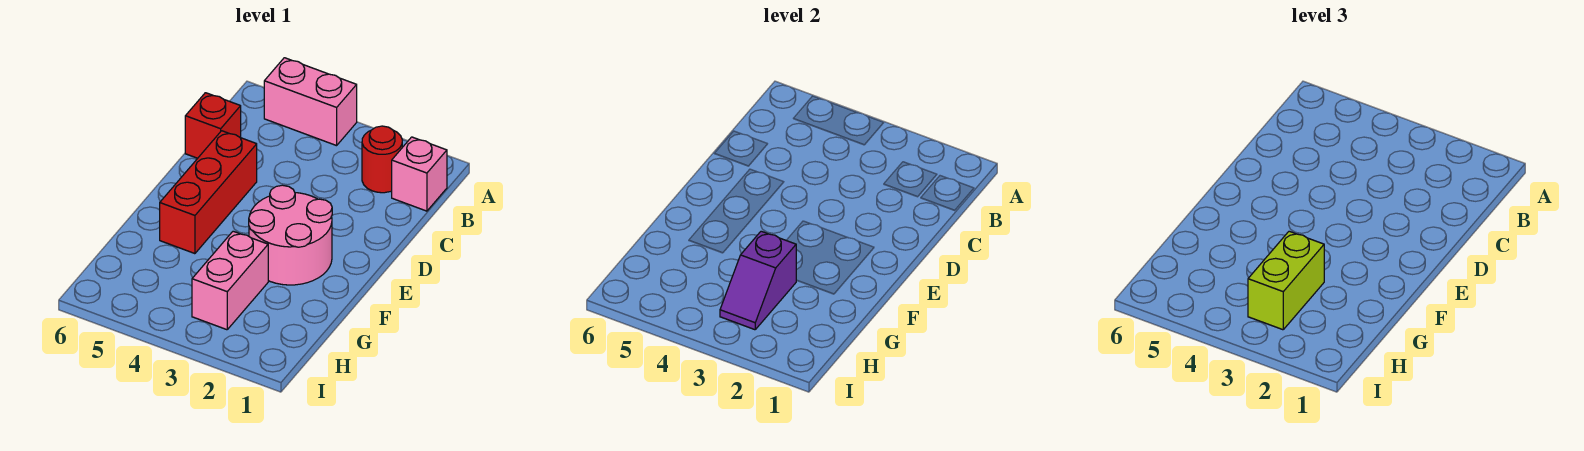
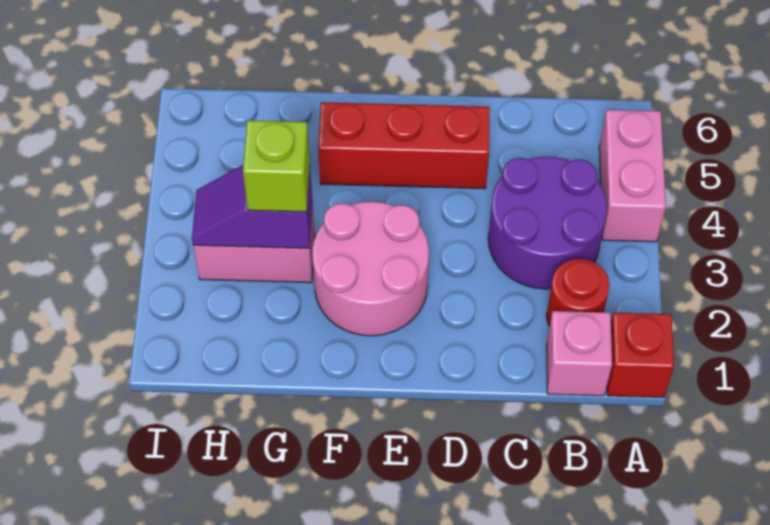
none -> purple 2x2 round brick [488,157,607,289]
red 1x1 brick [185,93,241,158] -> red 1x1 brick moved to [607,313,674,397]
lime 1x2 brick [1248,231,1324,330] -> lime 1x1 brick [243,120,310,212]

